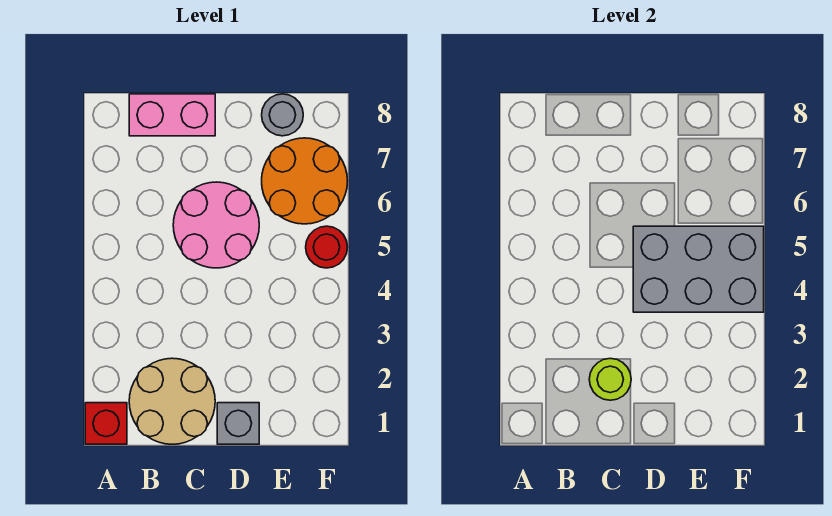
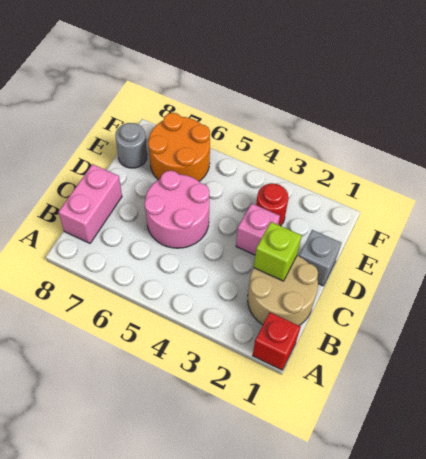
lime 1x1 round brick [589,358,631,400] -> lime 1x1 brick [254,222,302,281]
none -> pink 1x1 brick [236,203,280,255]
grey 2x3 brick [633,226,764,312] -> none
red 1x1 round brick [306,226,347,268] -> red 1x1 round brick moved to [256,183,288,226]

